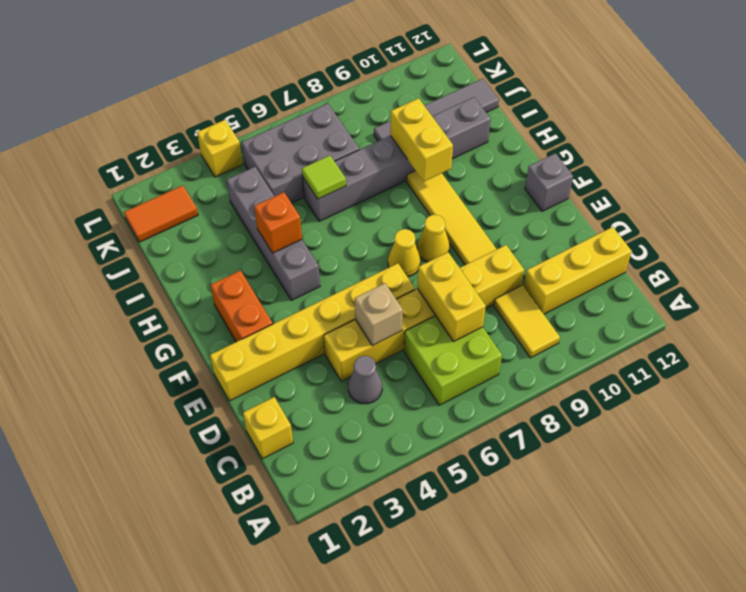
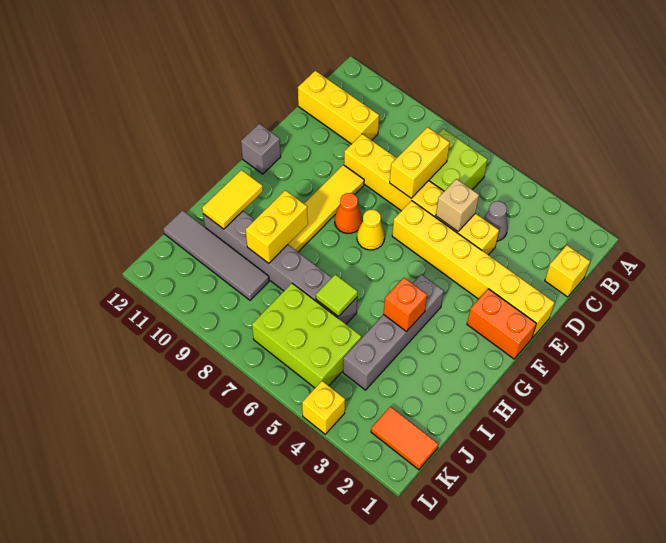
yellow 1x2 tile [494,285,560,358] -> yellow 1x2 tile moved to [202,170,263,229]
orange 1x2 brick [211,271,272,342] -> orange 1x2 brick turned to [467,289,536,359]
yellow 1x1 cone [417,215,450,262] -> orange 1x1 cone [335,193,362,234]
grey 2x3 brick [242,104,359,203] -> lime 2x3 brick [252,283,361,388]

